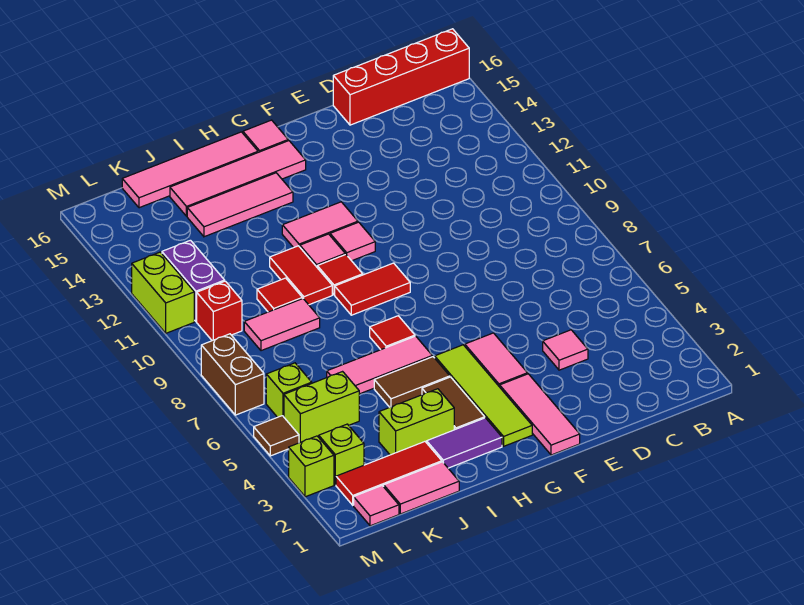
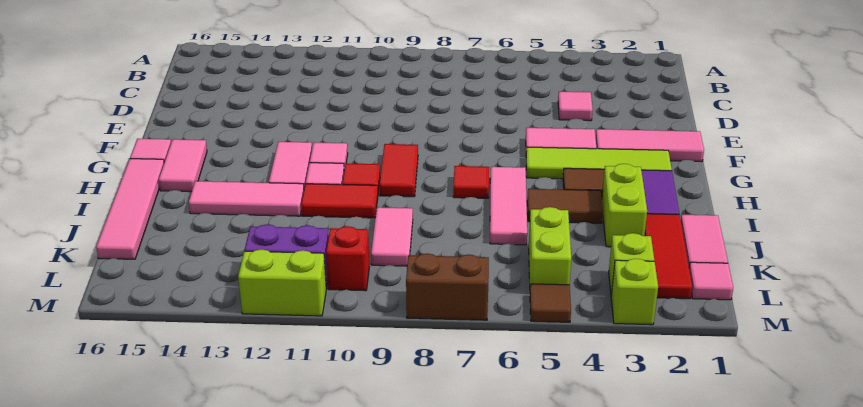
red 1x4 brick [333,29,469,125] -> none
pink 1x4 tile [170,141,306,216] -> pink 1x2 tile [159,139,207,192]
brown 1x2 tile [374,357,450,407] -> brown 1x2 tile turned to [527,189,603,223]
pink 1x3 tile [187,173,293,237] -> pink 1x3 tile turned to [189,181,304,216]
red 1x1 tile [257,278,302,312] -> none
lime 1x1 brick [266,363,312,417] -> none

